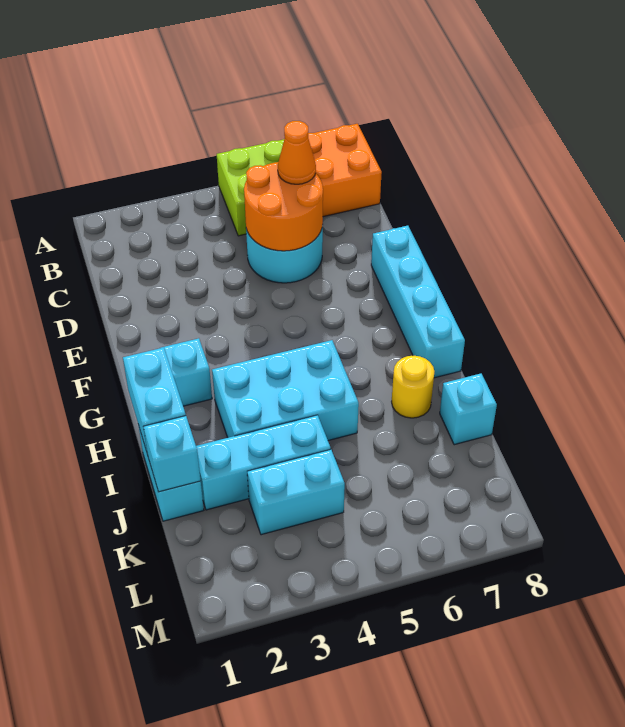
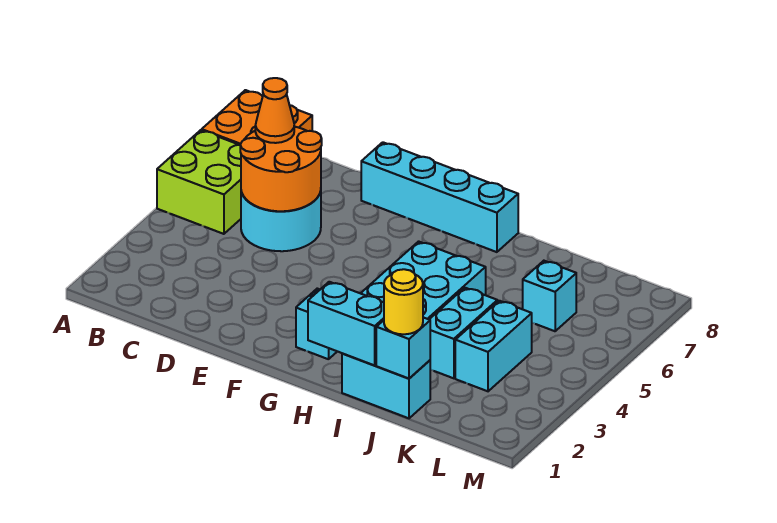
yellow 1x1 round brick [392,356,435,418] -> yellow 1x1 round brick moved to [384,269,423,334]
cyan 1x3 brick [196,415,331,510] -> cyan 1x2 brick [429,288,497,378]
cyan 1x1 brick [440,374,497,445] -> cyan 1x1 brick moved to [523,261,576,331]

